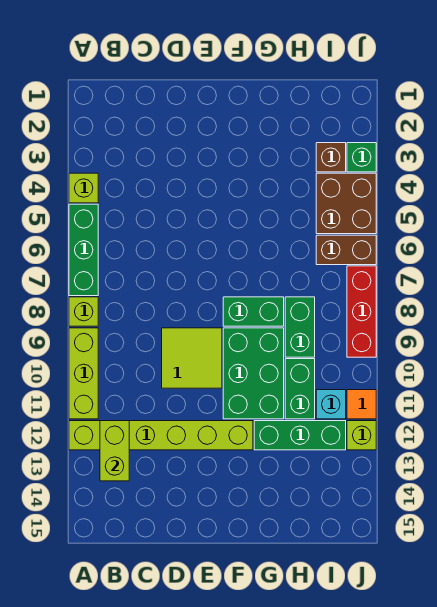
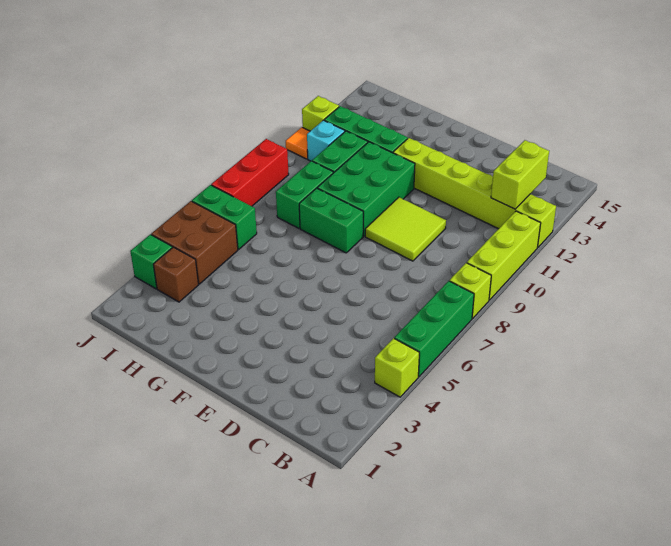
brown 1x2 brick [316,235,376,265] -> green 1x2 brick [192,185,257,249]

